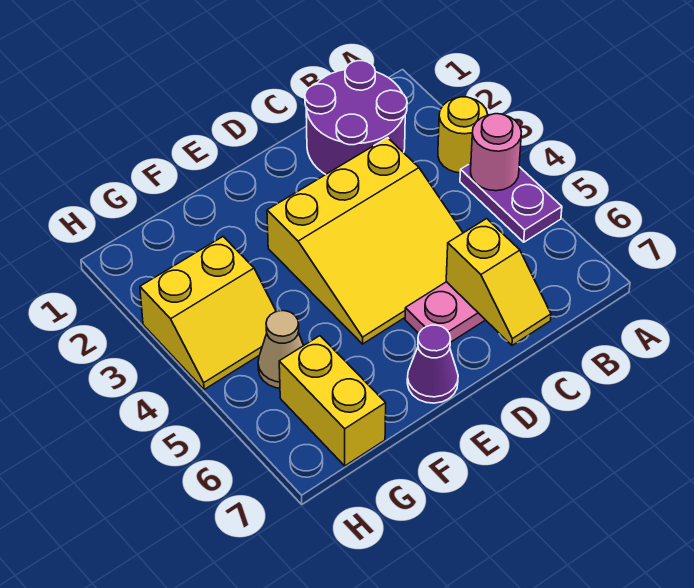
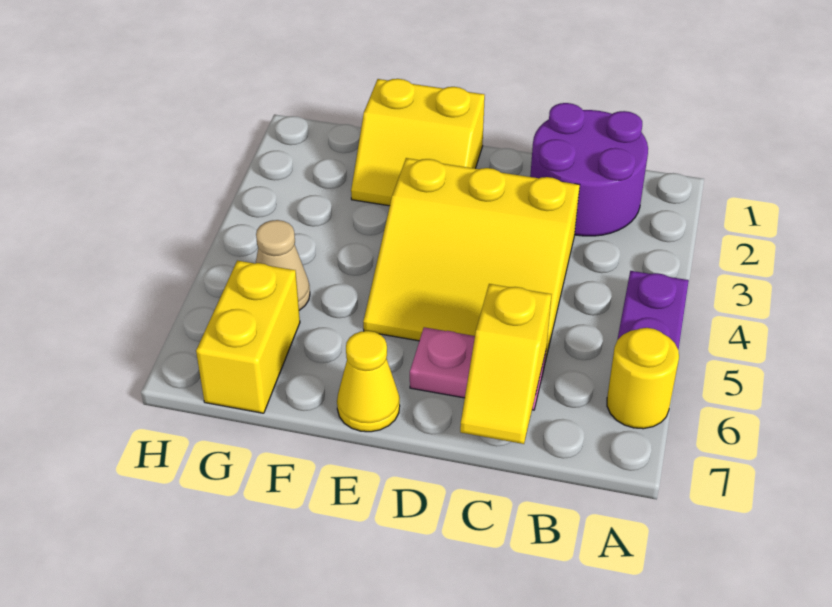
yellow 1x1 round brick [438,97,488,173] -> yellow 1x1 round brick moved to [607,328,679,429]
pink 1x1 round brick [471,114,521,191] -> none
purple 1x1 cone [407,325,458,403] -> yellow 1x1 cone [337,331,400,432]
yellow 2x2 slope [140,237,276,390] -> yellow 2x2 slope moved to [351,79,485,206]

